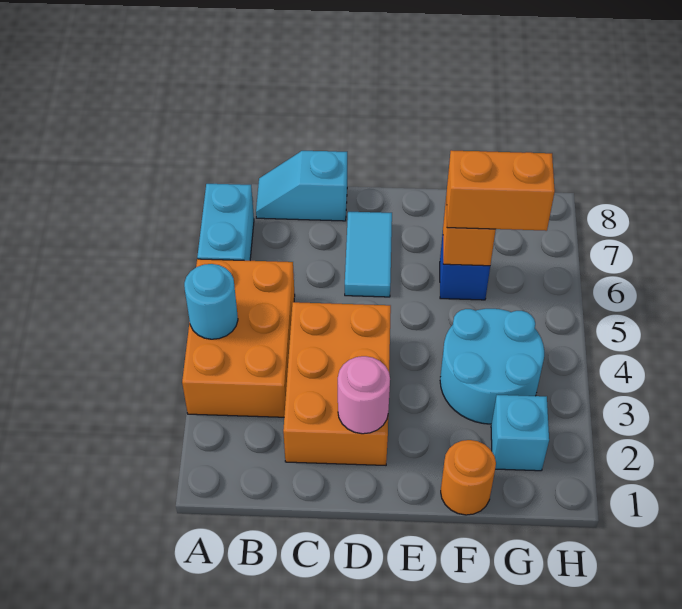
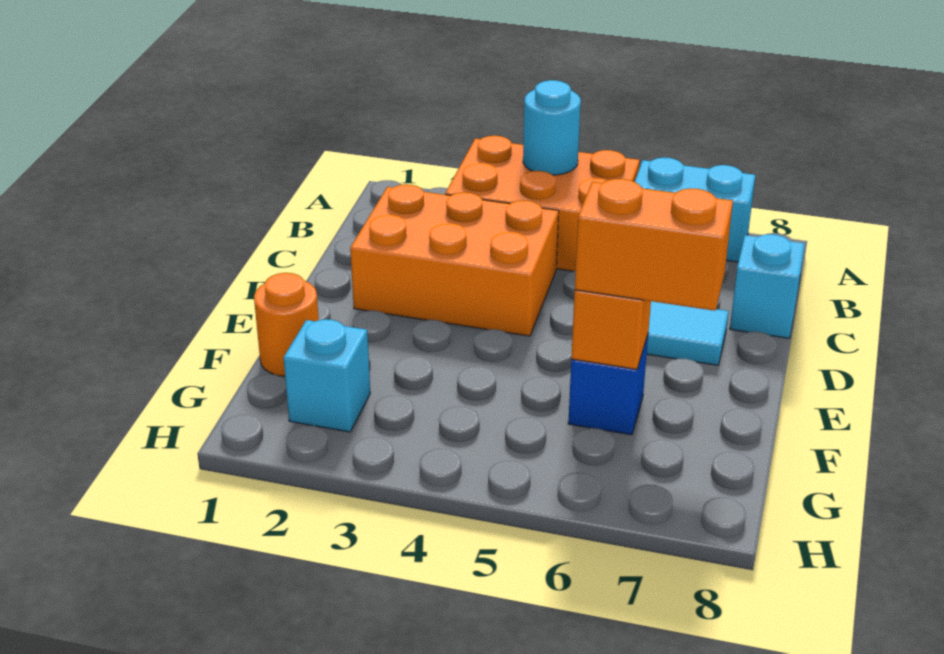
pink 1x1 round brick [338,356,390,434] -> none
cyan 2x2 round brick [440,309,544,424] -> none
orange 1x2 brick [447,150,555,231] -> orange 1x2 brick turned to [575,179,733,311]

